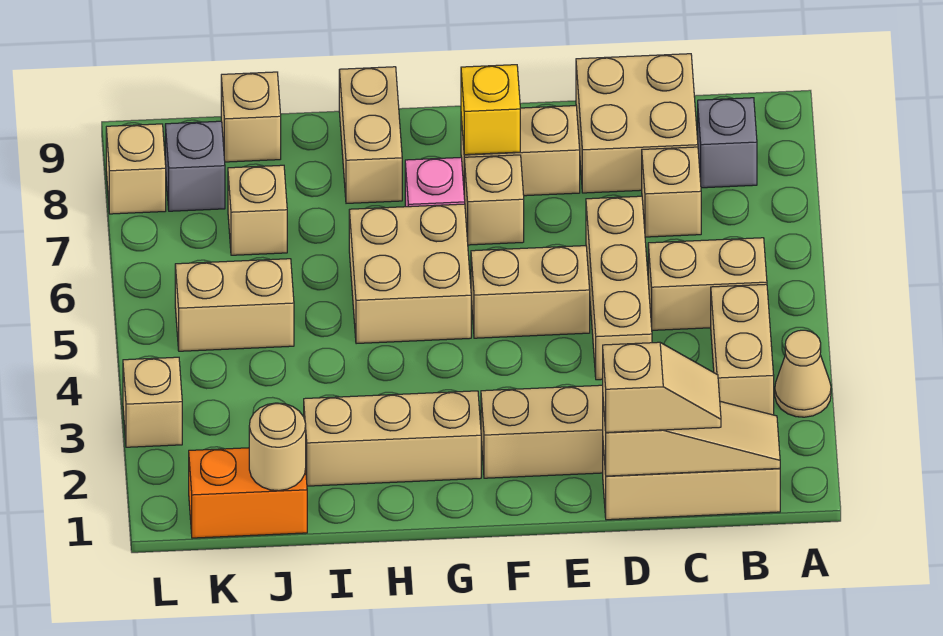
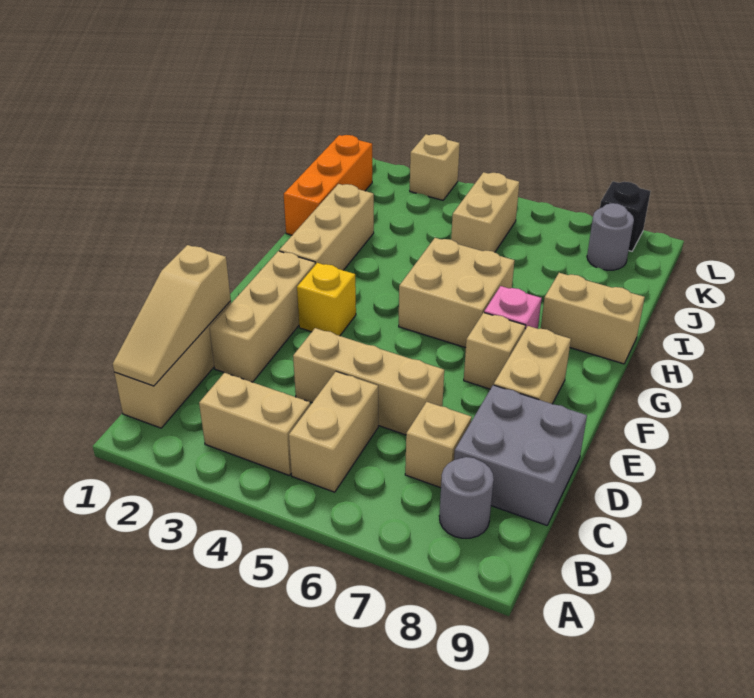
tan 1x1 cone [775,330,831,417] -> none
grey 1x1 brick [698,98,757,188] -> grey 1x1 round brick [439,457,494,538]
tan 1x2 slope [603,342,721,433] -> none
tan 2x2 brick [576,54,698,193] -> grey 2x2 brick [454,385,587,525]
tan 1x2 brick [471,246,590,338] -> none
yellow 1x1 brick [461,65,520,155] -> yellow 1x1 brick moved to [297,263,356,336]
orange 1x2 brick [189,448,307,538] -> orange 1x3 brick [284,135,372,235]
tan 1x1 round brick [249,403,306,491] -> none
tan 1x1 brick [228,165,287,255] -> none
tan 1x1 brick [221,72,281,162] -> none
grey 1x1 brick [165,121,225,211] -> grey 1x1 round brick [587,203,634,270]
tan 1x1 brick [106,124,166,214] -> black 1x1 brick [600,181,650,251]

